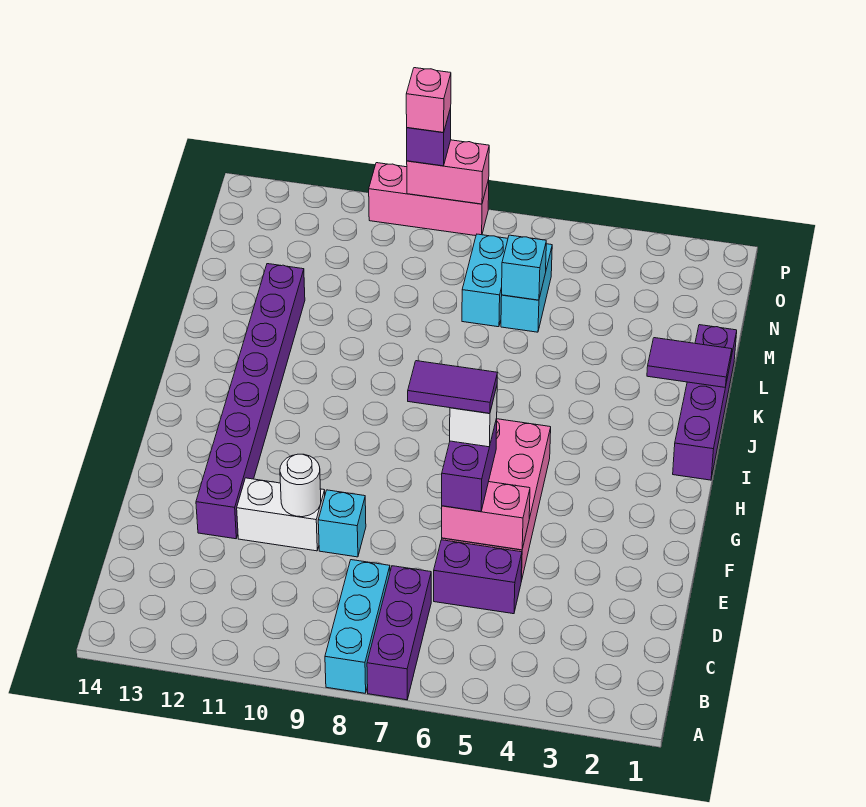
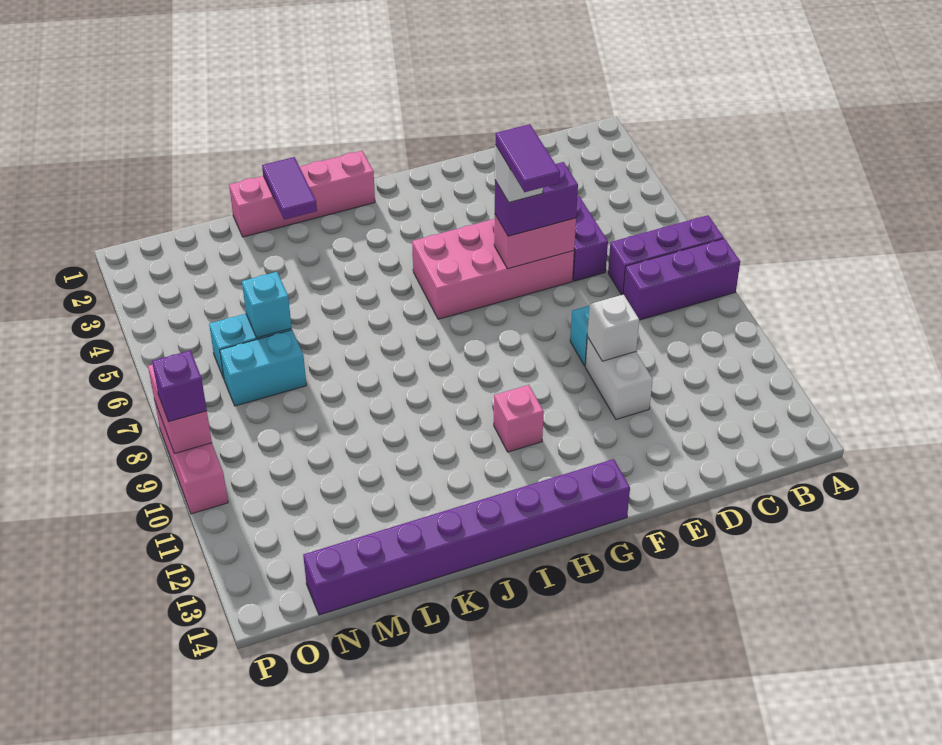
cyan 1x3 brick [325,560,390,693] -> purple 1x3 brick [623,239,740,320]
pink 1x2 brick [442,482,530,550] -> pink 1x2 brick turned to [494,215,576,269]
white 1x1 round brick [280,454,321,517] -> white 1x1 brick [587,294,639,361]
purple 1x8 brick [196,264,305,539] -> purple 1x8 brick moved to [303,459,630,615]
purple 1x4 brick [673,325,737,480] -> pink 1x4 brick [229,151,375,237]
pink 1x1 brick [406,68,451,133] -> pink 1x1 brick moved to [494,385,544,452]

